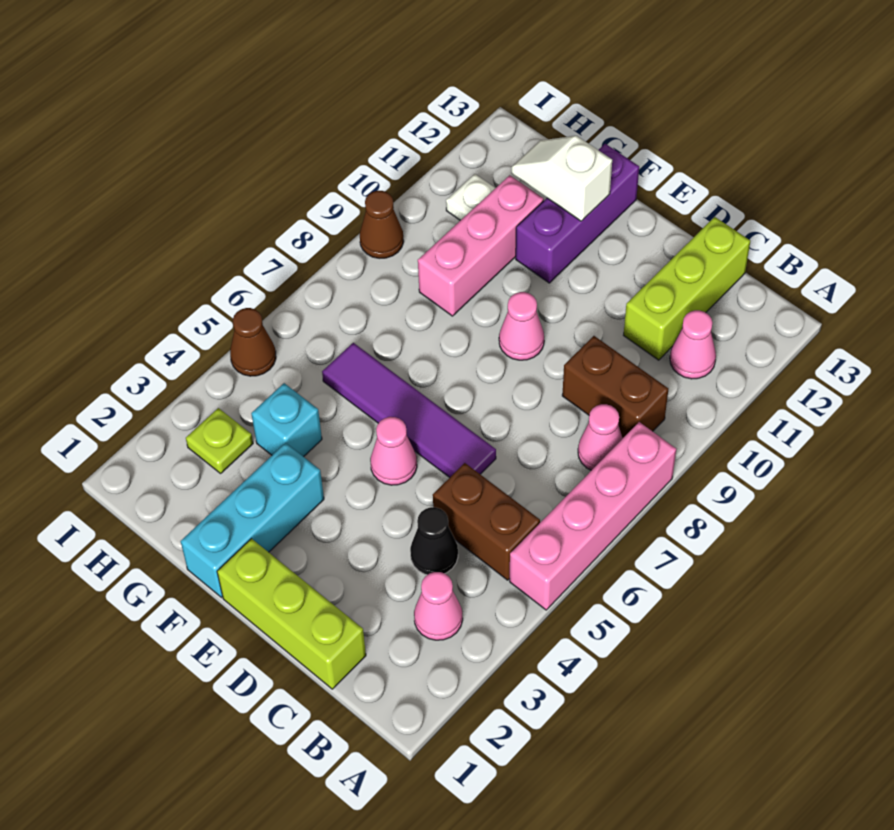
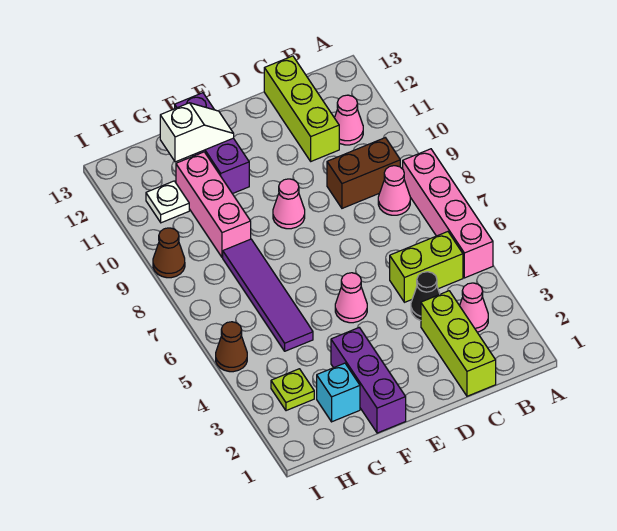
brown 1x2 brick [433,463,540,580] -> lime 1x2 brick [390,232,463,302]
lime 1x3 brick [217,539,366,689] -> lime 1x3 brick turned to [421,291,496,396]
purple 1x4 tile [322,343,496,478] -> purple 1x4 tile turned to [223,239,313,351]
cyan 1x3 brick [181,443,324,597] -> purple 1x3 brick [331,328,406,433]
white 1x2 slope [511,136,612,221] -> white 1x2 slope turned to [160,103,234,162]
cyan 1x1 brick [251,383,322,457] -> cyan 1x1 brick moved to [317,363,360,422]

